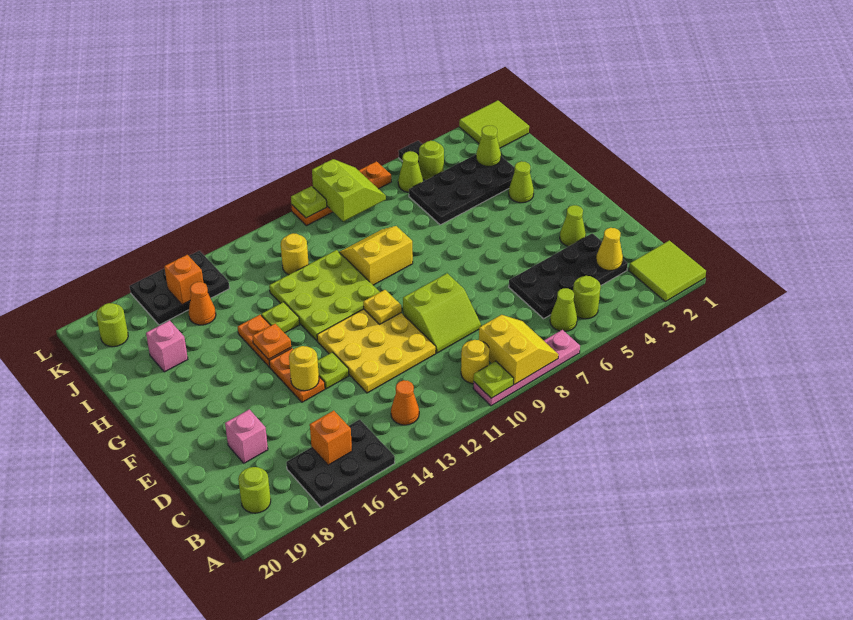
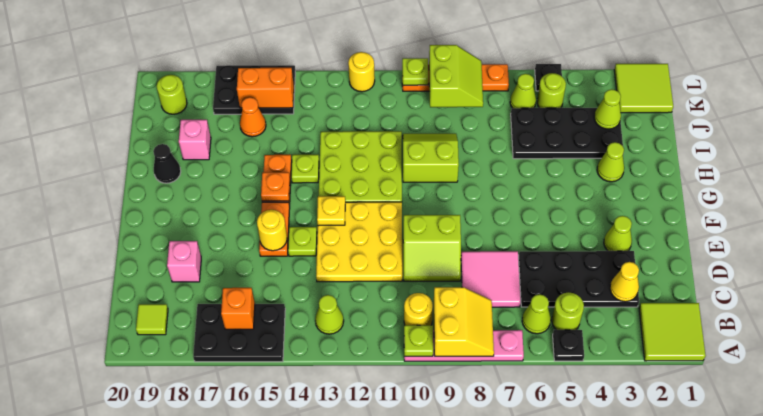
none -> black 1x1 plate [553,330,584,361]
orange 1x1 cone [391,380,419,425] -> lime 1x1 cone [315,295,344,334]
lime 1x1 round brick [238,467,271,513] -> lime 1x1 tile [136,304,168,335]
none -> pink 2x2 tile [461,251,521,307]
yellow 1x1 plate [363,290,401,324] -> yellow 1x1 plate moved to [317,196,345,226]
yellow 2x2 slope [339,226,413,285] -> lime 2x2 slope [403,134,459,182]
none -> black 1x1 cone [153,144,181,183]
yellow 1x1 round brick [281,233,309,275] -> yellow 1x1 round brick moved to [348,52,375,92]
orange 1x1 brick [164,255,203,305] -> orange 1x2 brick [237,68,294,108]

